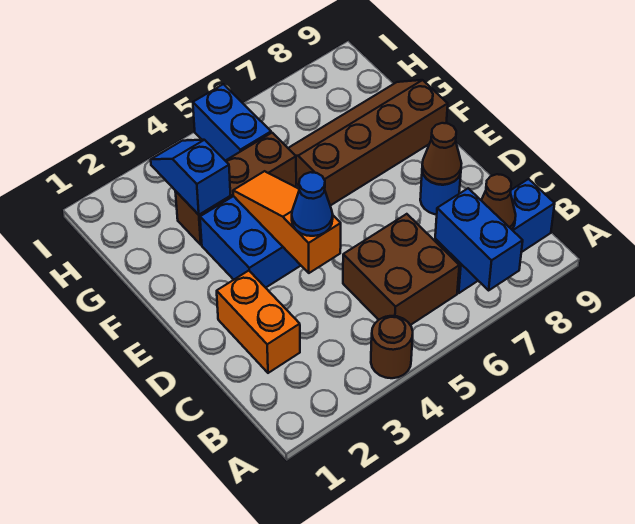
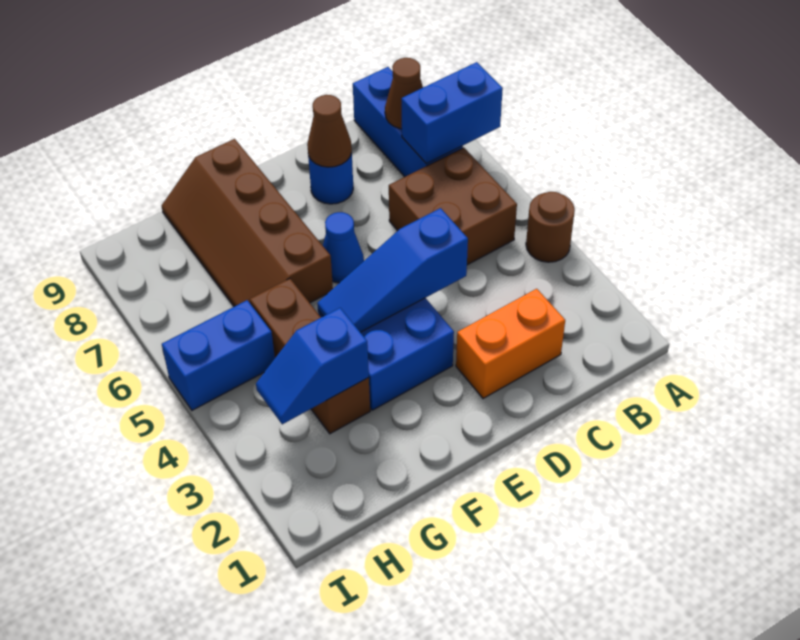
orange 1x3 slope [233,171,341,273] -> blue 1x3 slope [317,208,468,332]
blue 1x1 cone [292,172,333,236] -> blue 1x1 cone moved to [323,212,364,283]

